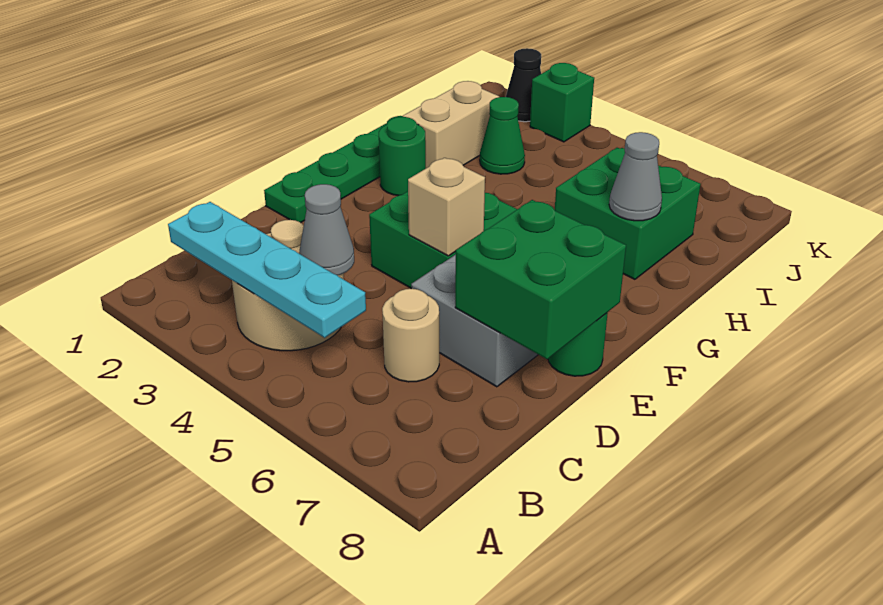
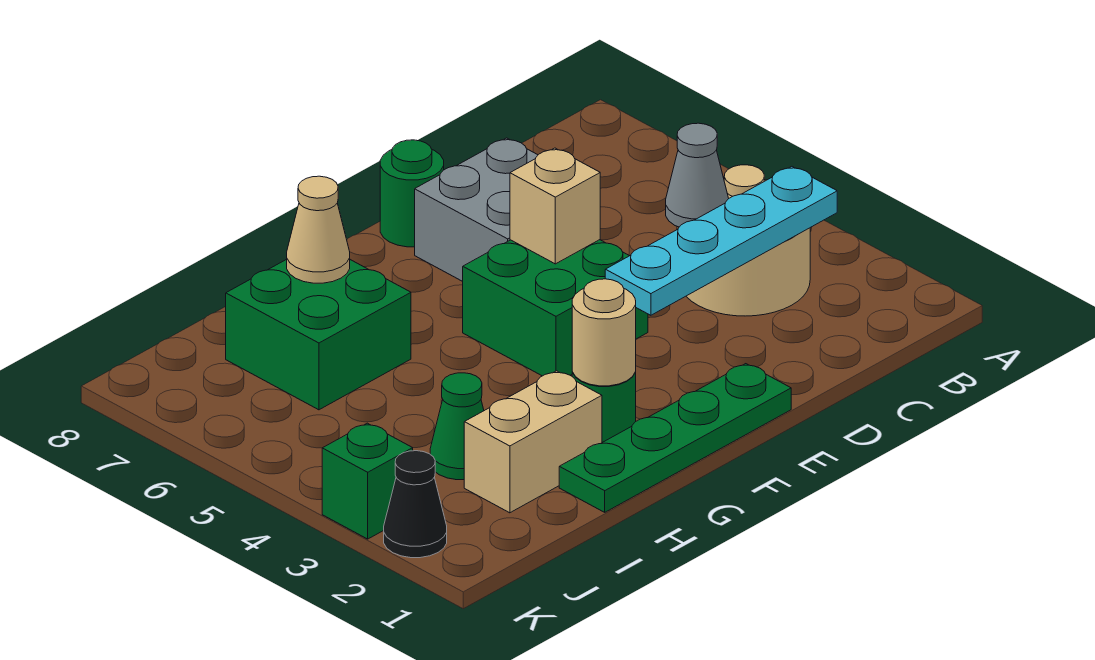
cyan 1x4 plate [168,202,366,338] -> cyan 1x4 plate turned to [605,167,837,315]
tan 1x1 round brick [382,289,439,382] -> tan 1x1 round brick moved to [572,279,636,386]
green 2x2 brick [455,200,626,359] -> none
grey 1x1 cone [609,132,662,221] -> tan 1x1 cone [287,176,350,283]

